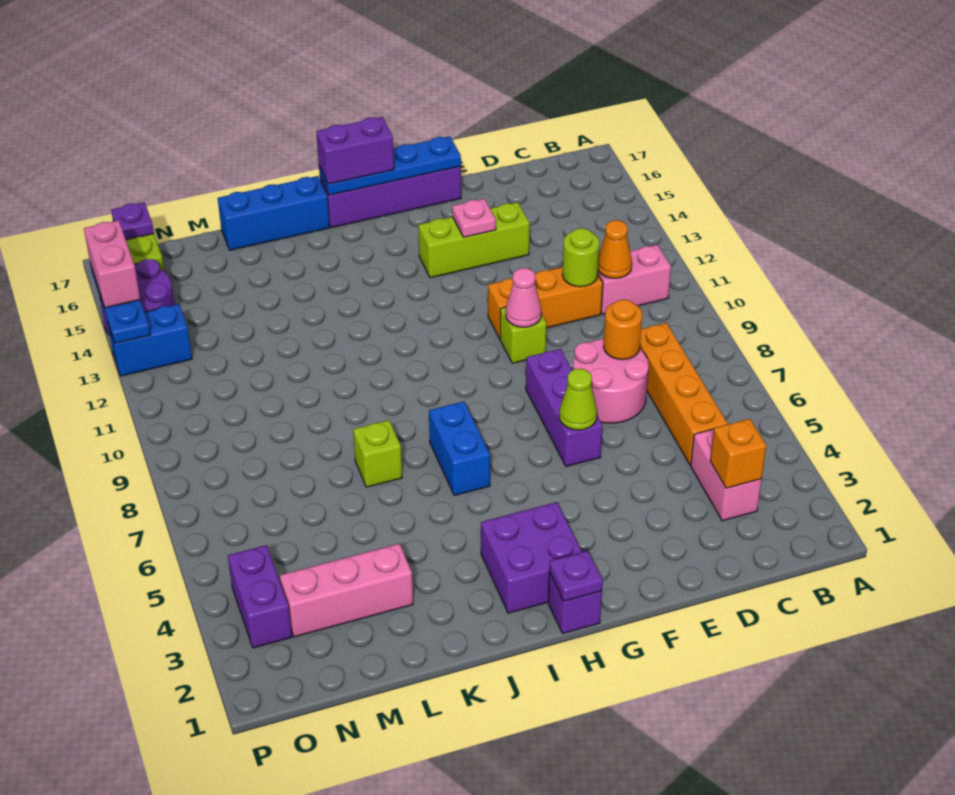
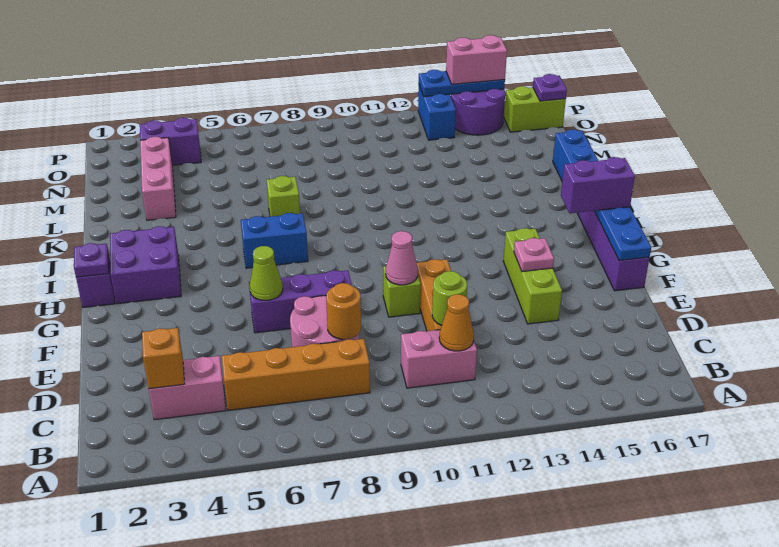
pink 1x2 brick [598,245,671,314] -> pink 1x2 brick turned to [401,330,477,388]
purple 1x2 brick [316,117,394,184] -> purple 1x2 brick turned to [561,157,635,213]

